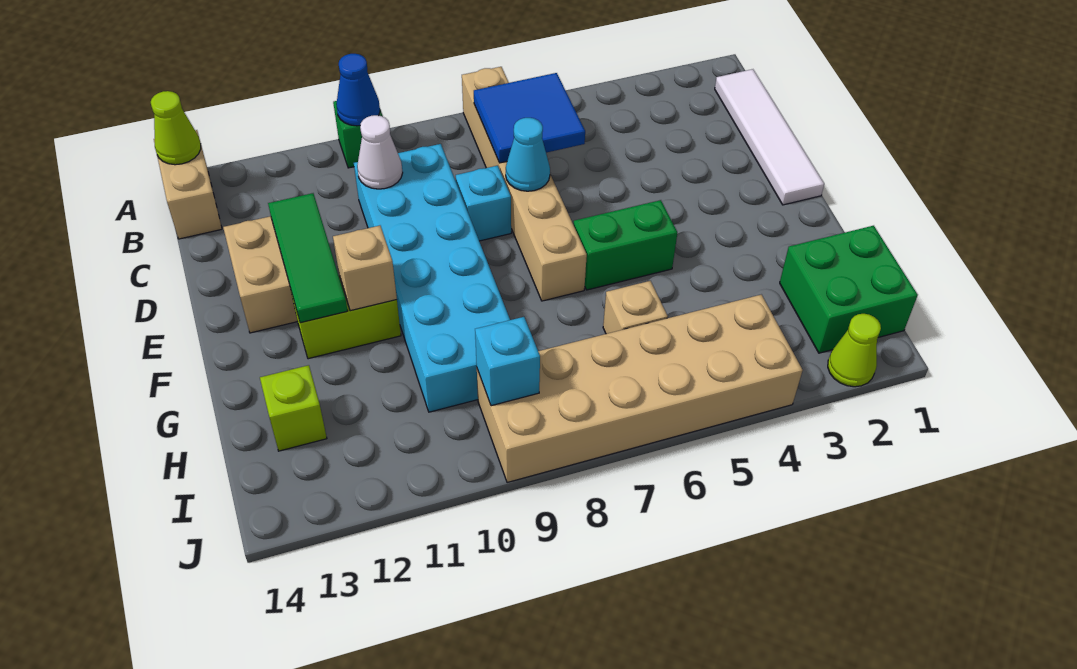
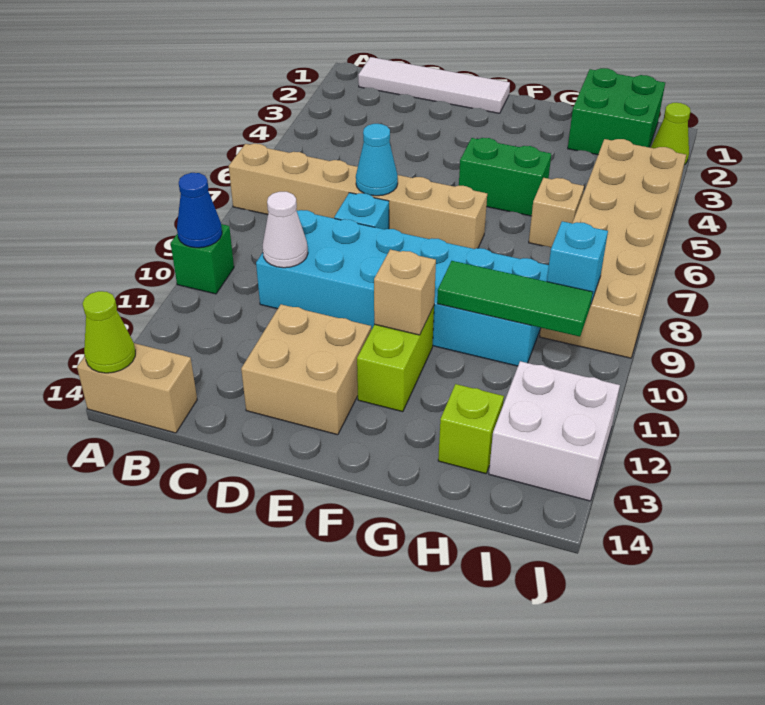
blue 2x2 tile [474,73,585,163] -> none
green 1x3 tile [268,193,348,323] -> green 1x3 tile moved to [437,261,593,337]
green 1x2 brick [574,200,677,290] -> green 1x2 brick turned to [459,138,551,216]
none -> white 2x2 brick [489,361,620,501]

